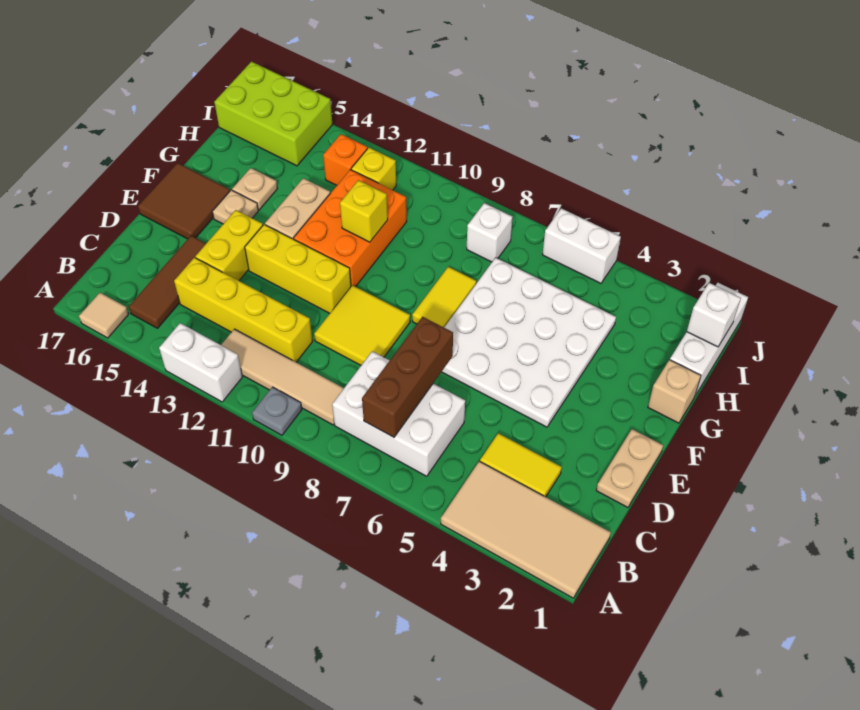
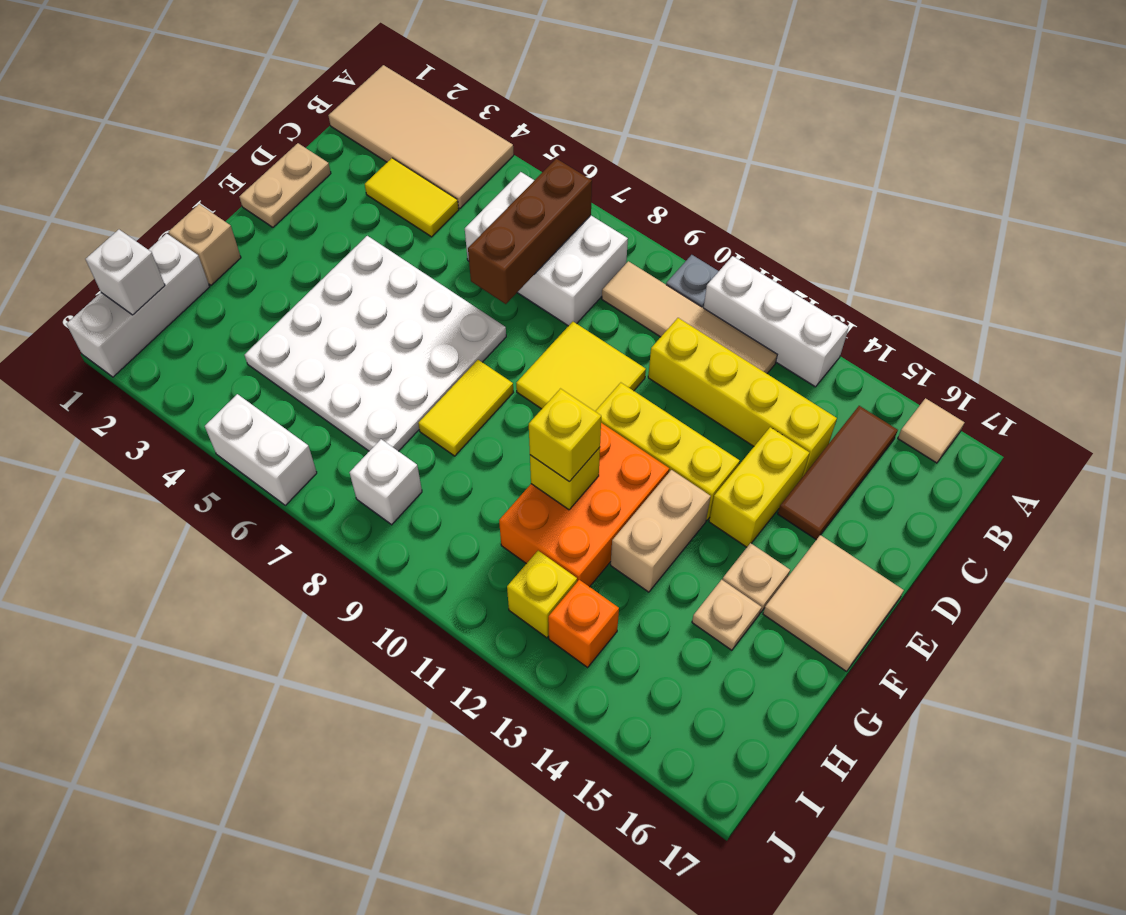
white 1x2 brick [159,323,242,402] -> white 1x3 brick [704,256,849,387]
brown 2x2 tile [138,163,230,239] -> tan 2x2 tile [763,535,904,671]
none -> yellow 1x1 brick [529,389,601,482]
lime 2x3 brick [214,62,332,166] -> none

